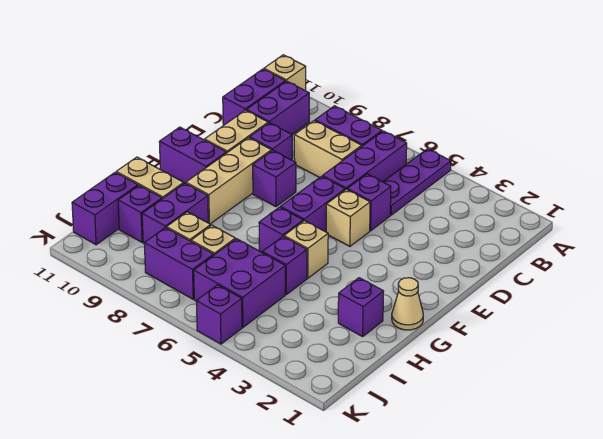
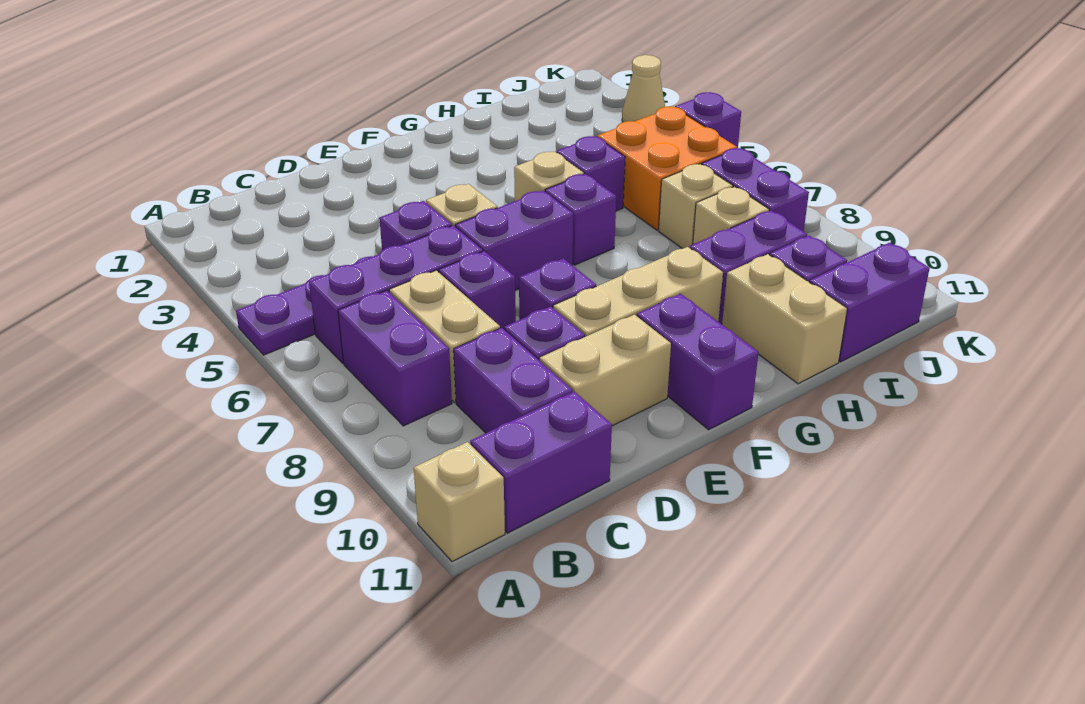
purple 1x2 brick [246,81,309,134] -> purple 1x2 brick turned to [453,328,573,433]
tan 1x1 cone [392,278,423,330] -> tan 1x1 cone moved to [622,55,665,122]
purple 1x1 brick [338,278,384,337] -> purple 1x1 brick moved to [439,251,516,329]
purple 2x2 brick [194,239,285,327] -> orange 2x2 brick [597,107,737,230]

